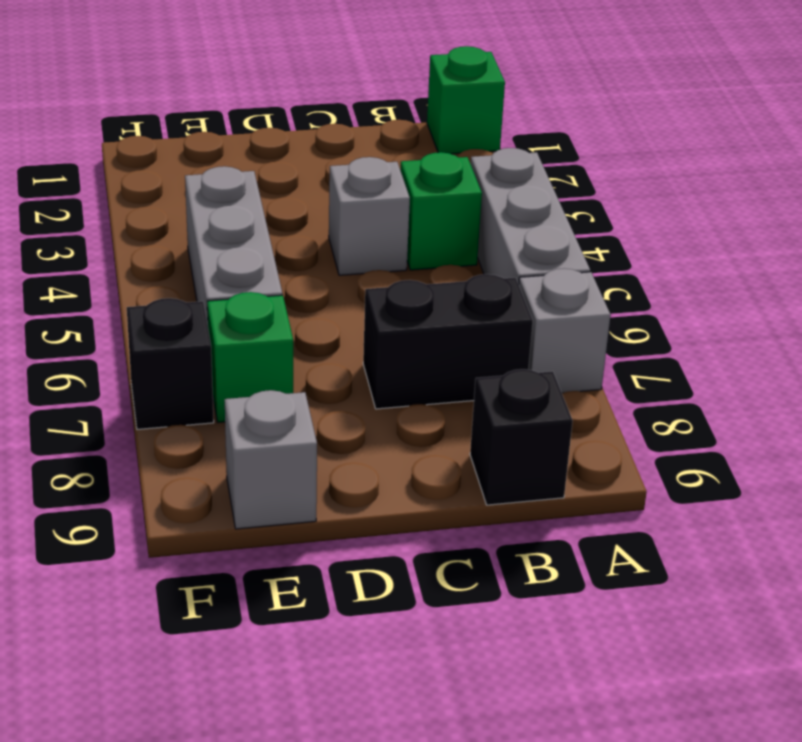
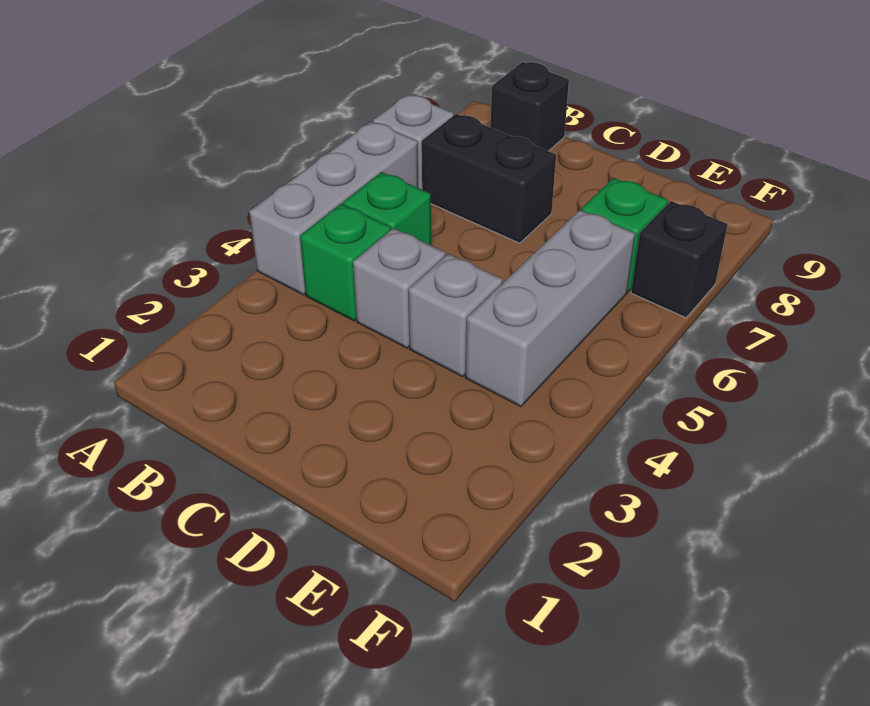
green 1x1 brick [427,46,505,154] -> green 1x1 brick moved to [343,172,431,245]
grey 1x1 brick [225,390,317,529] -> grey 1x1 brick moved to [408,254,503,377]

